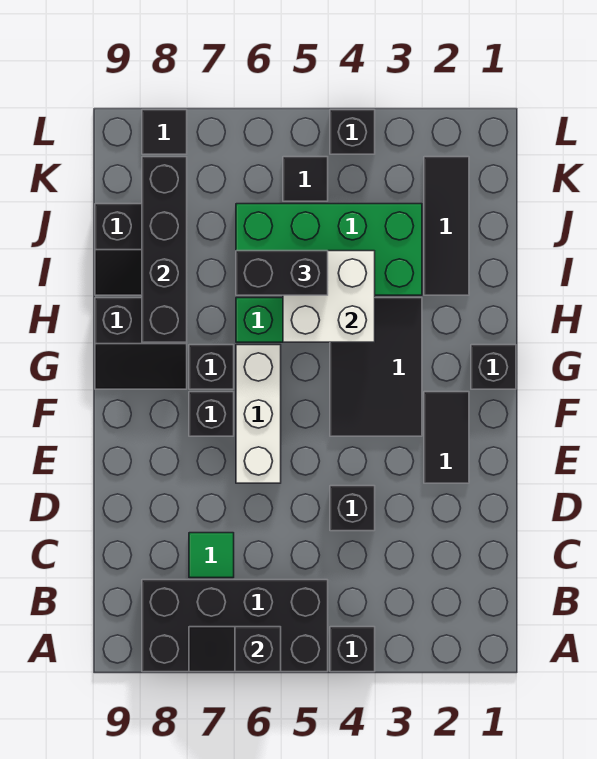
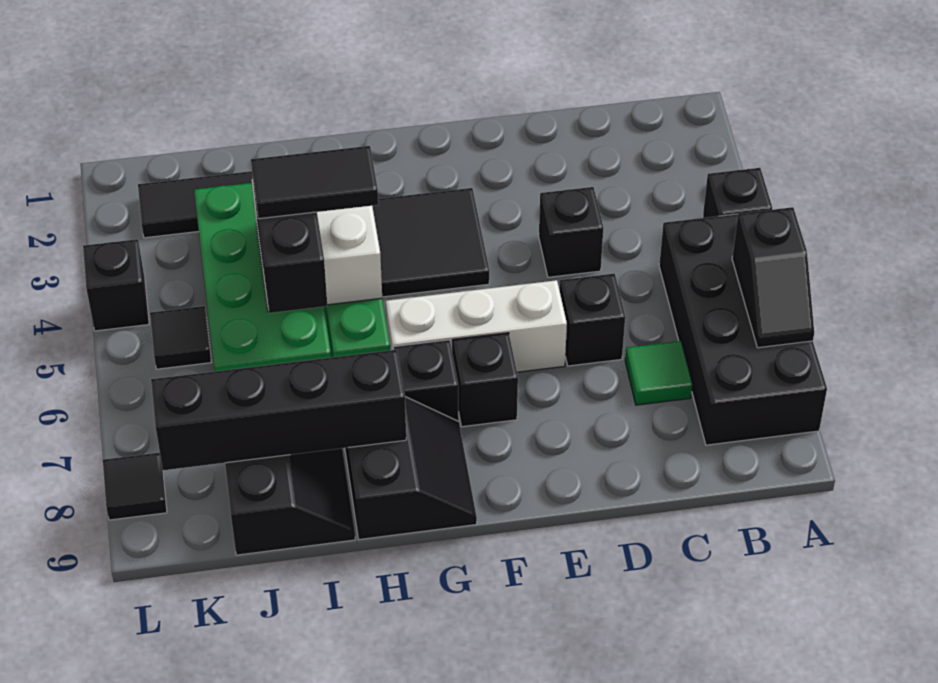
black 1x2 tile [424,392,469,483] -> black 1x2 tile moved to [251,146,378,219]
black 1x1 brick [471,345,516,389] -> black 1x1 brick moved to [560,273,625,366]

